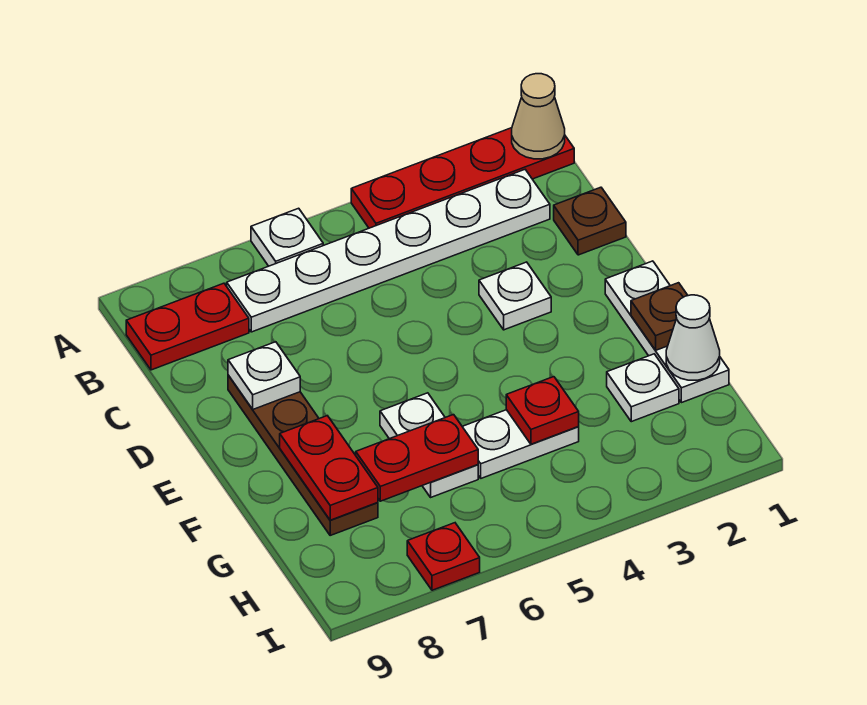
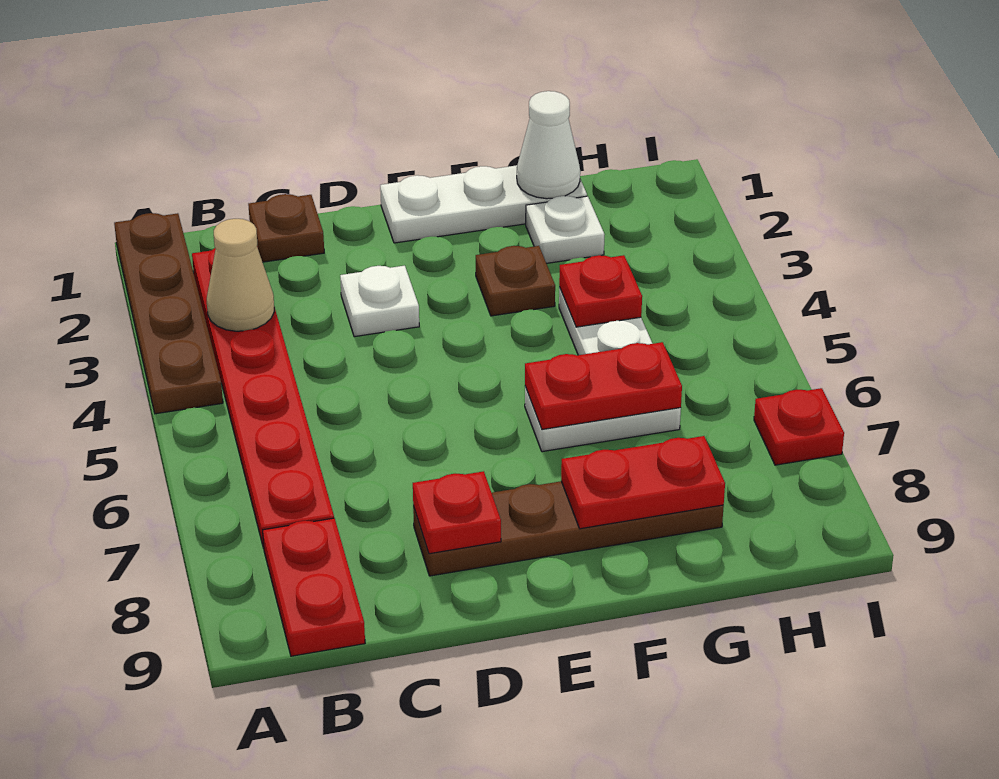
red 1x4 plate [351,128,574,228] -> brown 1x4 plate [114,213,223,414]
tan 1x1 cone [512,74,565,159] -> tan 1x1 cone moved to [207,219,274,331]
white 1x1 plate [251,208,323,266] -> none
white 1x6 plate [227,170,550,332] -> red 1x6 plate [192,248,334,549]
white 1x1 plate [228,342,300,409] -> red 1x1 plate [413,471,501,554]
brown 1x1 plate [631,283,688,350] -> brown 1x1 plate moved to [476,246,555,316]
red 1x2 plate [356,415,478,501] -> red 1x2 plate turned to [525,342,682,430]

